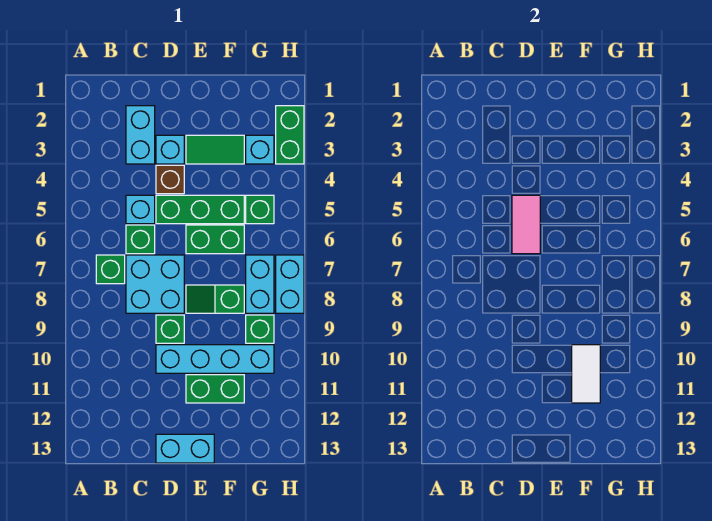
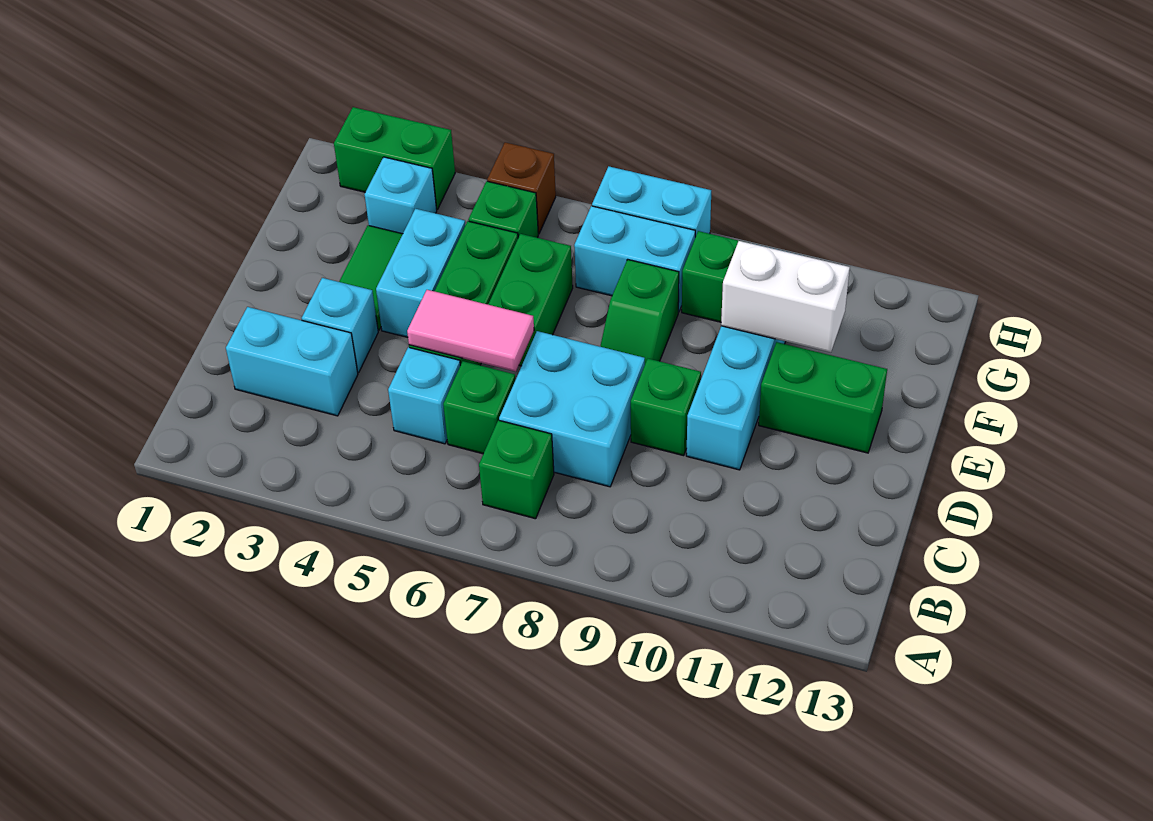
brown 1x1 brick [156,165,184,194] -> brown 1x1 brick moved to [487,142,556,234]
cyan 1x2 brick [156,434,214,463] -> cyan 1x2 brick moved to [376,209,465,337]
green 1x2 brick [186,375,244,403] -> green 1x2 brick turned to [759,342,887,453]
white 1x2 tile [572,345,600,403] -> white 1x2 brick [721,241,850,352]

